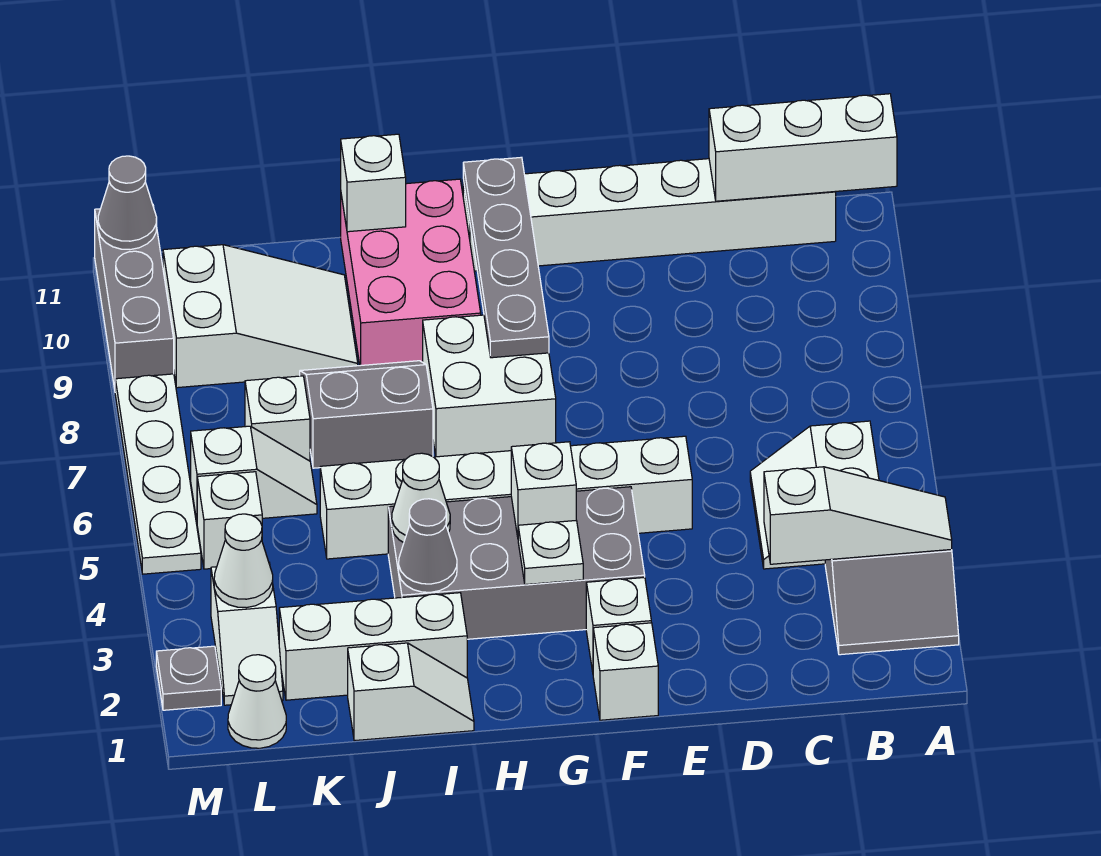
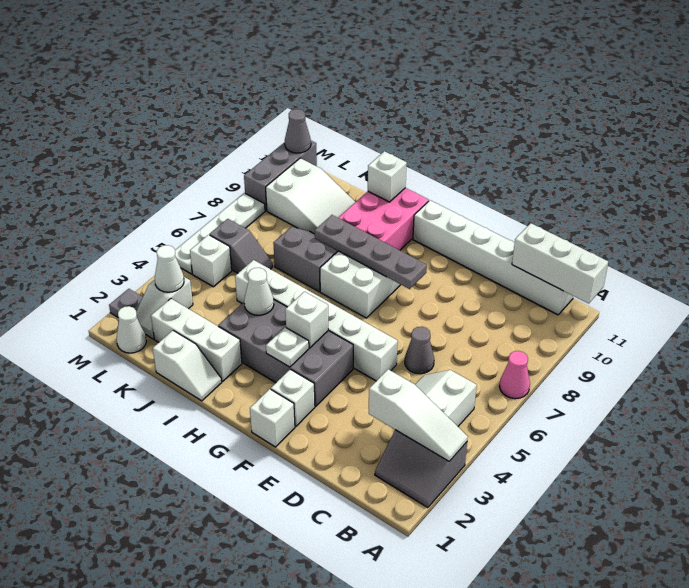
none -> pink 1x1 cone [499,351,530,399]
grey 1x4 plate [463,157,549,358] -> grey 1x4 plate turned to [315,215,427,289]
grey 1x1 cone [399,499,457,592] -> grey 1x1 cone moved to [405,327,434,374]
white 1x2 slope [191,426,317,520] -> grey 1x2 slope [209,219,273,273]
white 1x1 brick [245,376,310,461] -> none

